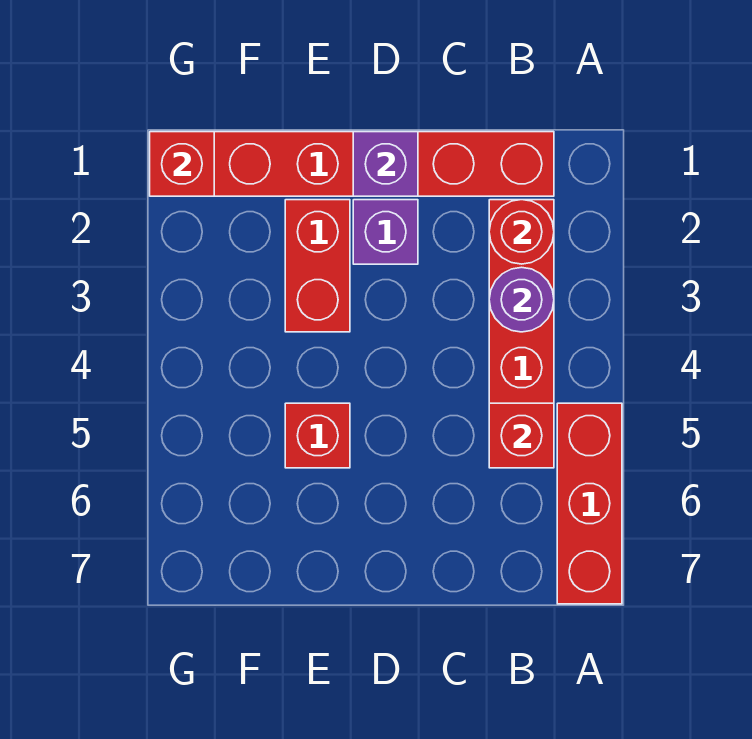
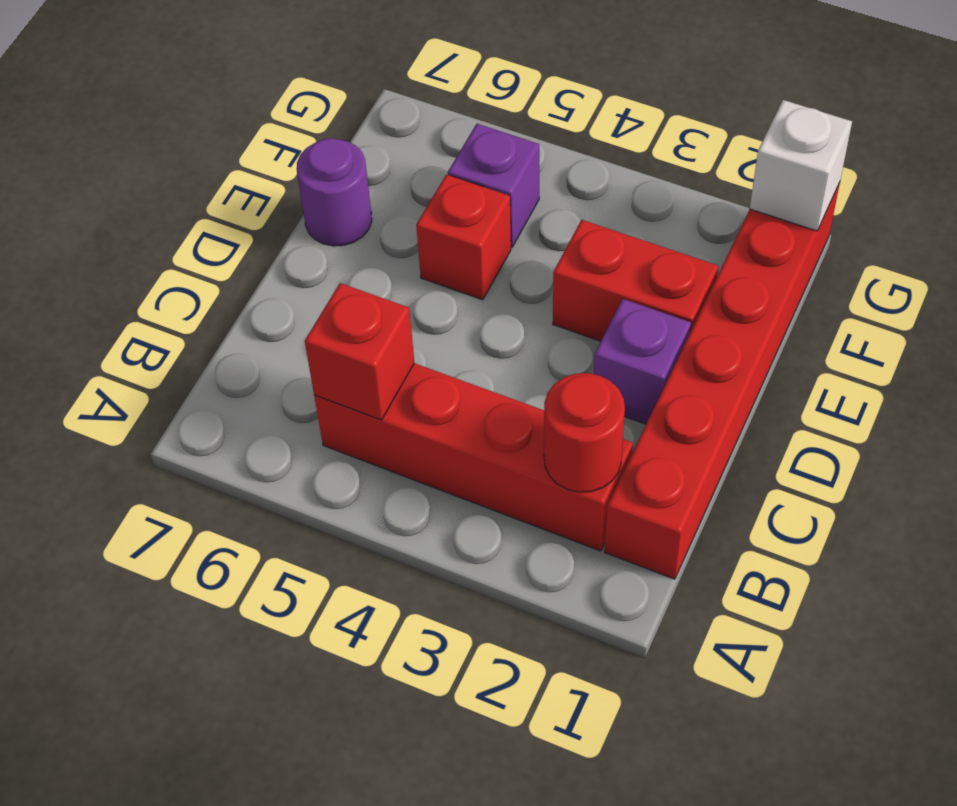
red 1x3 brick [557,403,622,604] -> none
purple 1x1 round brick [489,267,554,332] -> purple 1x1 round brick moved to [297,138,372,246]
purple 1x1 brick [353,132,418,196] -> purple 1x1 brick moved to [448,124,539,247]
red 1x1 brick [150,132,214,196] -> white 1x1 brick [750,100,852,231]

